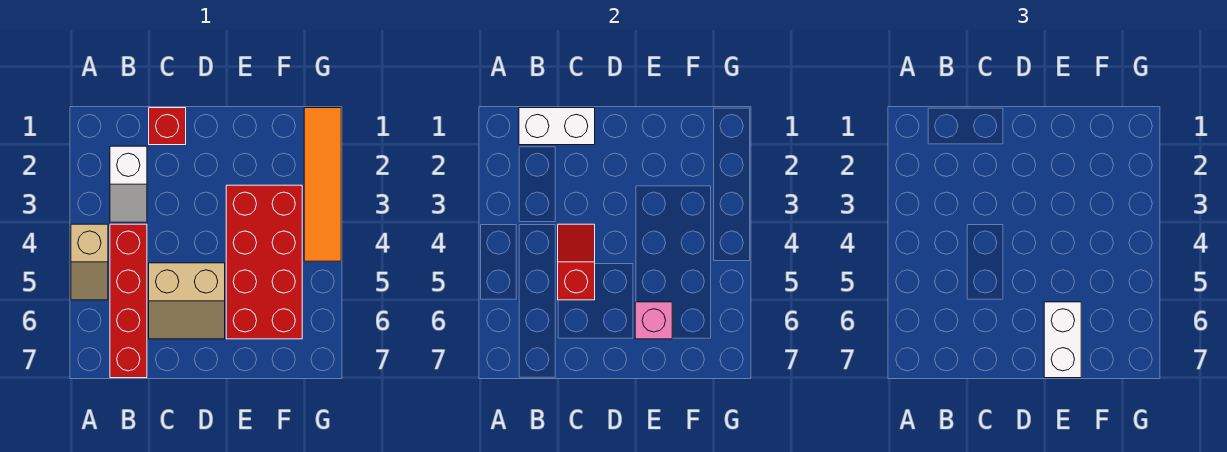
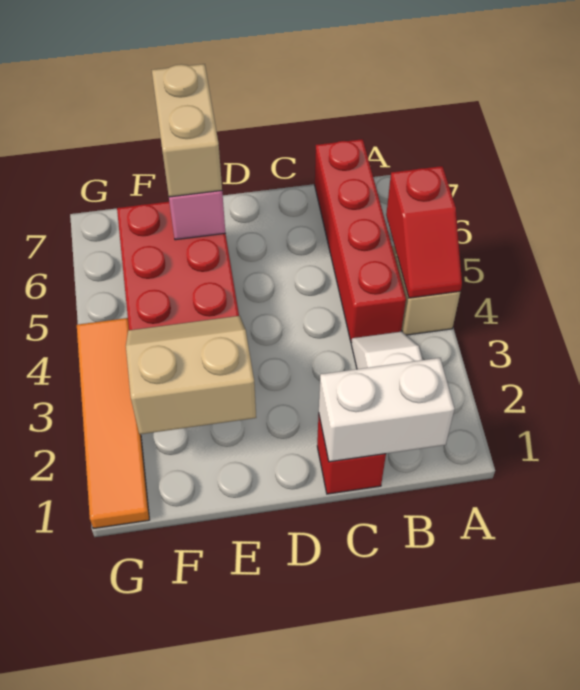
red 1x2 slope [558,224,595,300] -> red 1x2 slope moved to [386,166,462,298]
tan 2x2 slope [149,263,225,339] -> tan 2x2 slope moved to [126,316,256,434]
white 1x2 brick [1044,302,1081,378] -> tan 1x2 brick [152,64,222,197]

